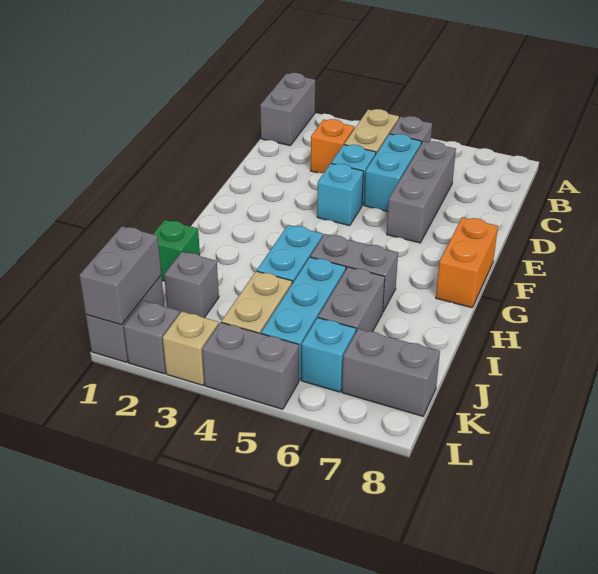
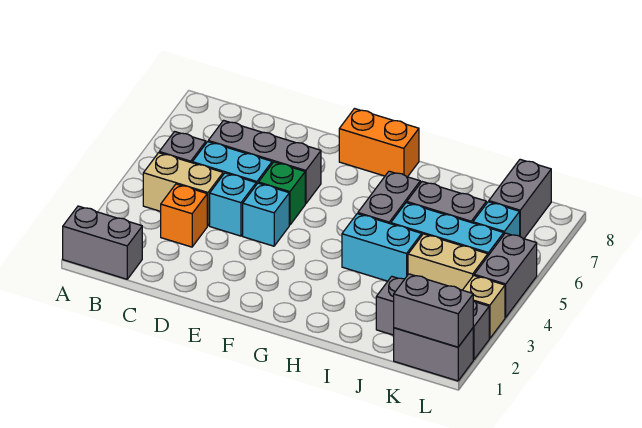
green 1x1 brick [153,220,200,281] -> green 1x1 brick moved to [259,162,305,225]

